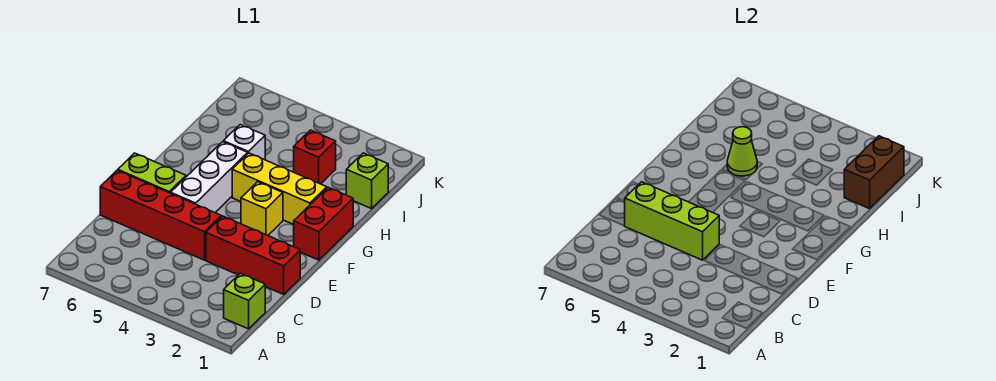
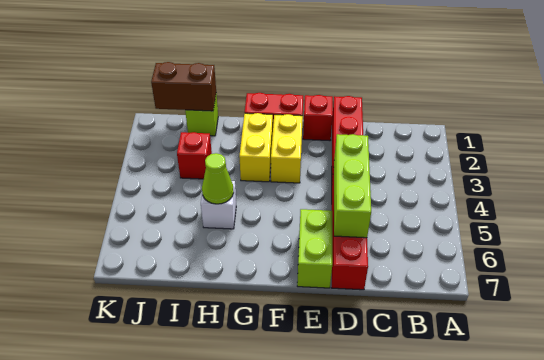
lime 1x1 brick [224,273,265,329] -> none
none -> red 1x1 brick [303,95,333,141]
white 1x3 brick [171,142,248,212] -> none
yellow 1x1 brick [241,182,283,235] -> yellow 1x2 brick [271,114,303,183]
yellow 1x3 brick [232,153,327,225] -> yellow 1x2 brick [239,113,273,182]

